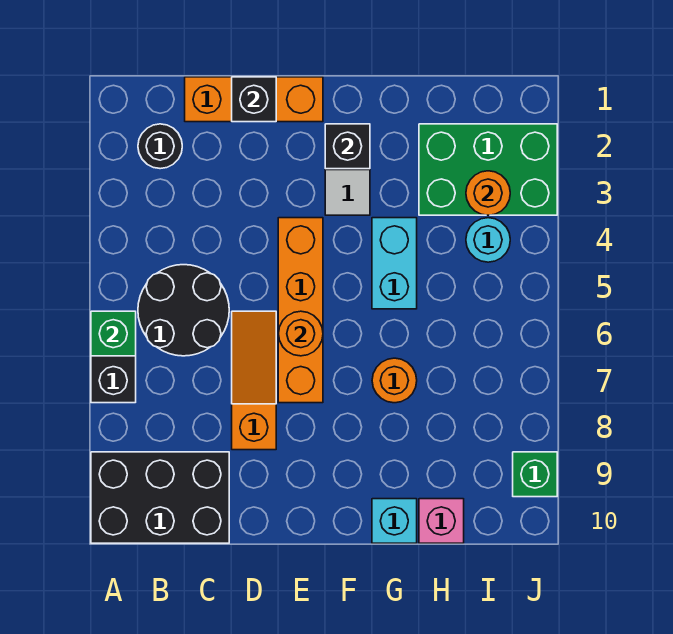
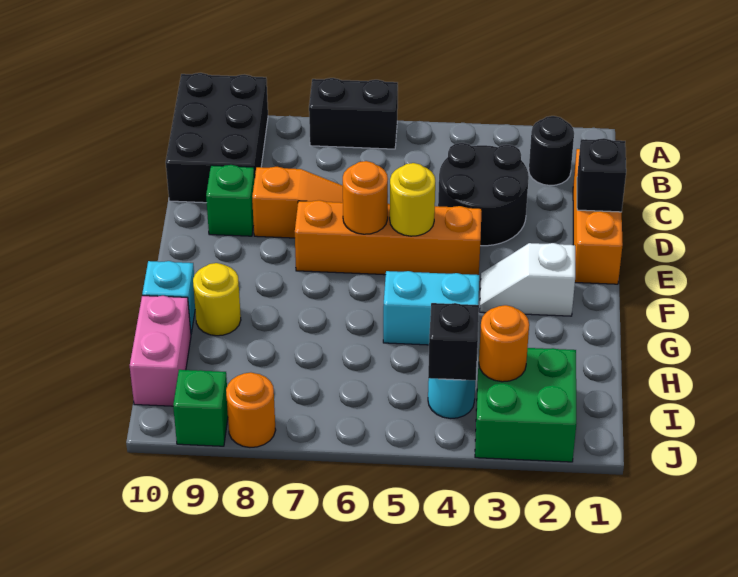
green 1x1 brick [91,311,136,356] -> green 1x1 brick moved to [206,165,255,236]
black 2x2 round brick [138,265,229,356] -> black 2x2 round brick moved to [438,143,529,246]
none -> yellow 1x1 round brick [390,163,435,236]
black 1x1 brick [325,124,370,169] -> black 1x1 brick moved to [428,303,479,380]
orange 1x1 round brick [372,358,417,403] -> orange 1x1 round brick moved to [226,372,276,447]
none -> yellow 1x1 round brick [193,263,241,336]
green 2x3 brick [419,124,557,215] -> green 2x2 brick [475,346,576,462]
pink 1x1 brick [419,499,464,543] -> pink 1x2 brick [130,296,191,406]

